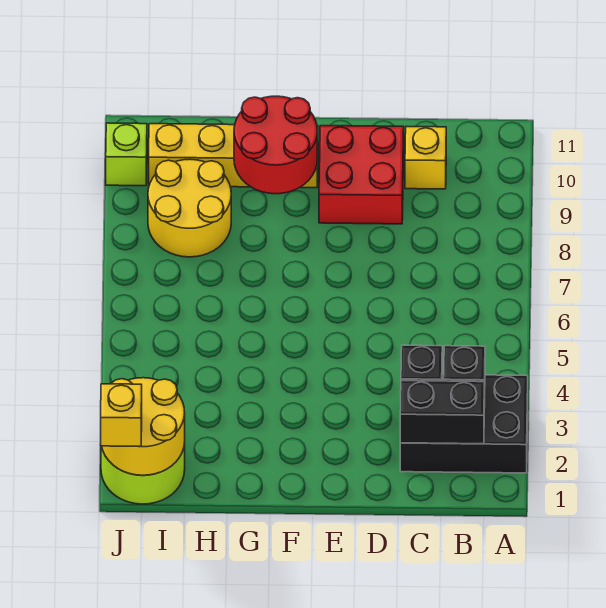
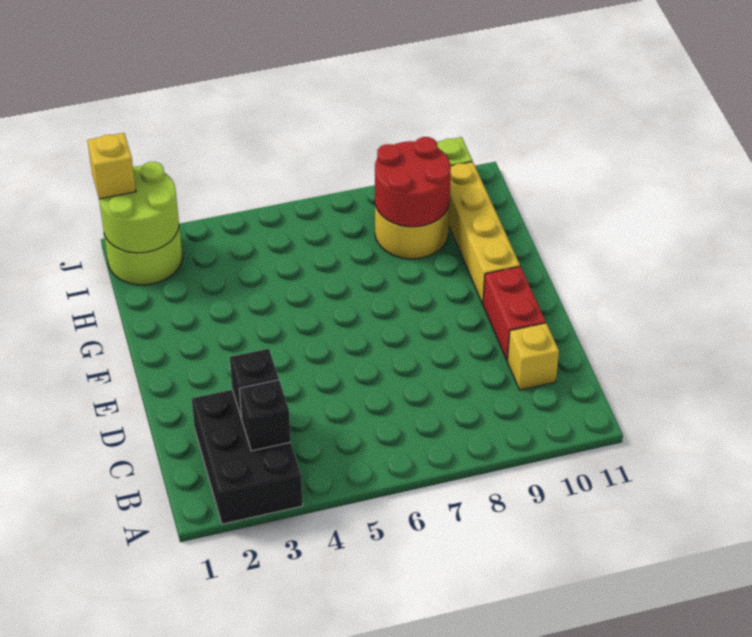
black 1x2 brick [400,381,484,444] -> none
red 2x2 brick [319,126,404,224] -> red 1x2 brick [483,267,546,361]
red 2x2 round brick [234,96,317,194] -> red 2x2 round brick moved to [375,137,451,227]
yellow 2x2 round brick [102,378,185,475] -> lime 2x2 round brick [99,162,179,253]

